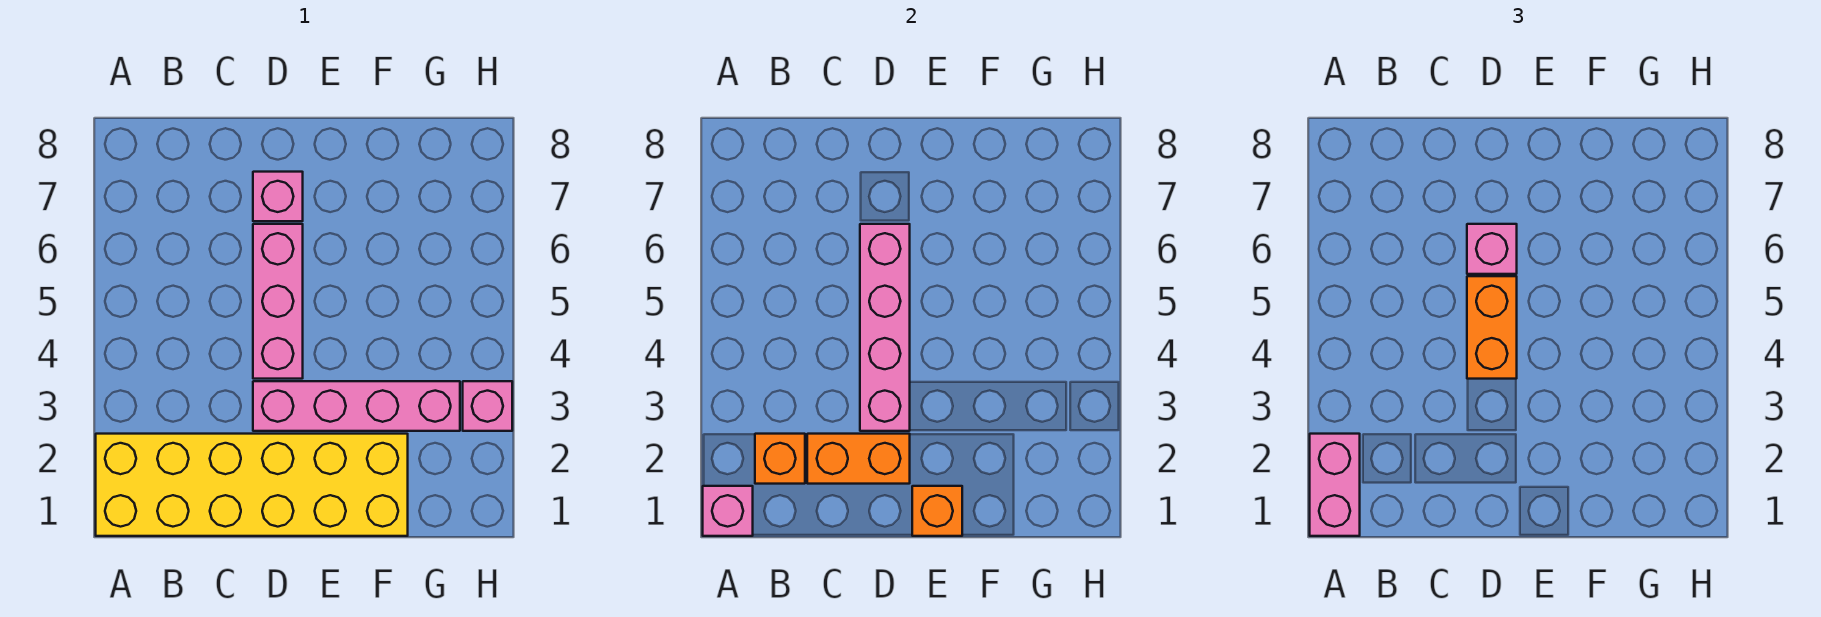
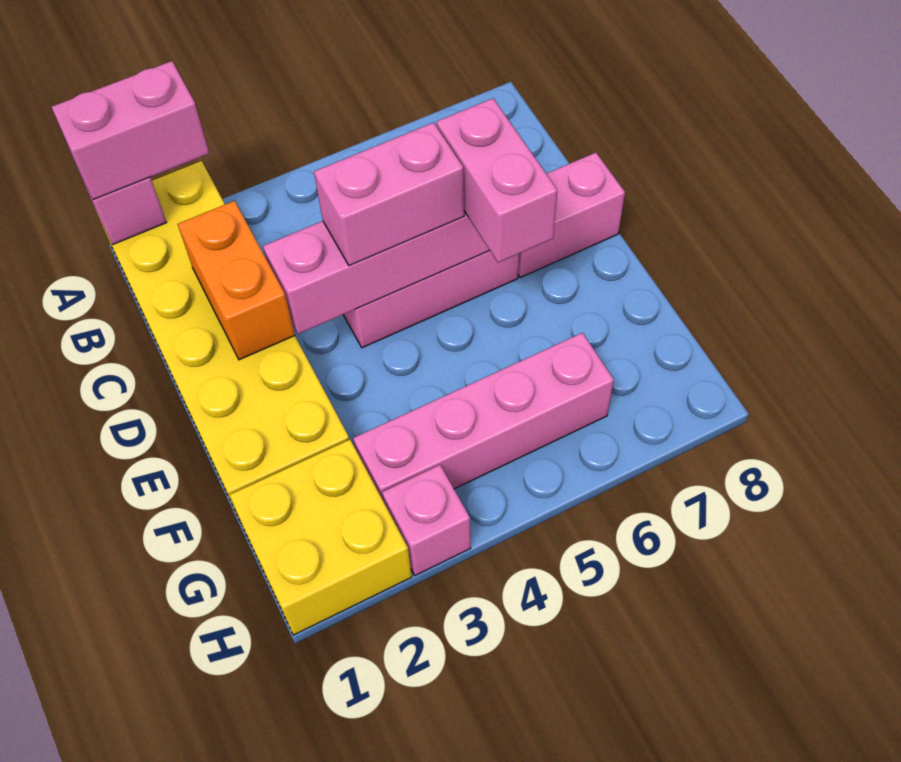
orange 1x1 brick [755,434,805,484] -> none
pink 1x4 brick [253,381,460,431] -> pink 1x4 brick turned to [353,333,614,500]
orange 1x2 brick [1467,276,1517,379] -> pink 1x2 brick [314,123,464,266]
pink 1x1 brick [1467,224,1517,274] -> pink 1x2 brick [437,98,557,263]
pink 1x1 brick [253,172,303,221] -> pink 1x2 brick [518,153,625,278]
orange 1x1 brick [912,486,962,536] -> none
none -> yellow 2x2 brick [229,439,412,635]

